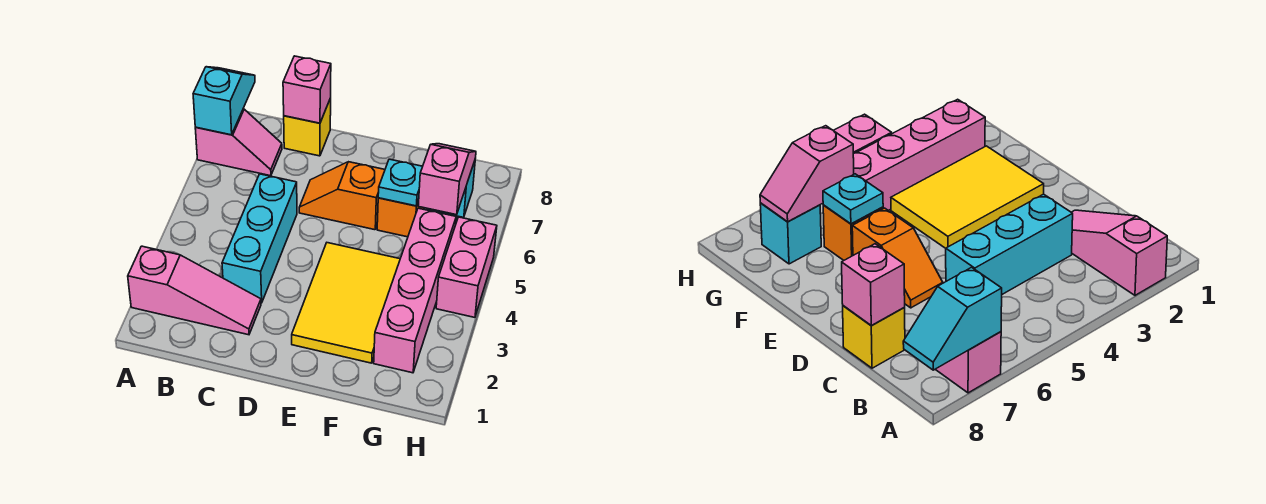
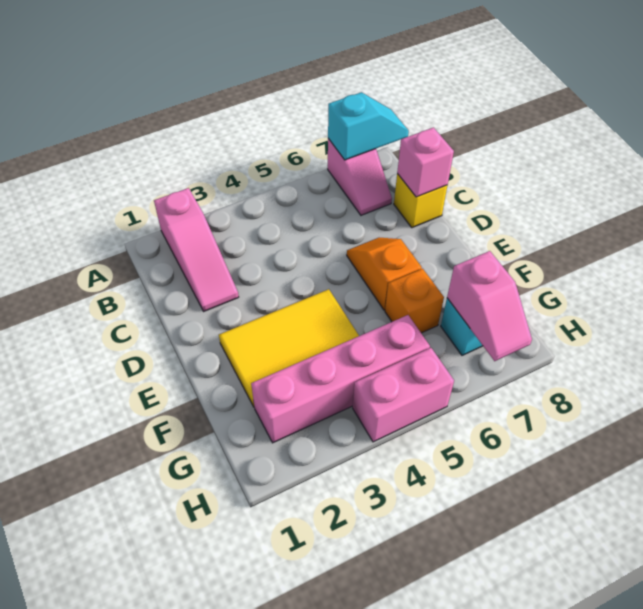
cyan 1x3 brick [222,174,297,303] -> none
cyan 1x1 plate [378,159,423,206] -> none
pink 1x2 slope [418,144,476,215] -> pink 1x2 slope turned to [447,251,532,361]

